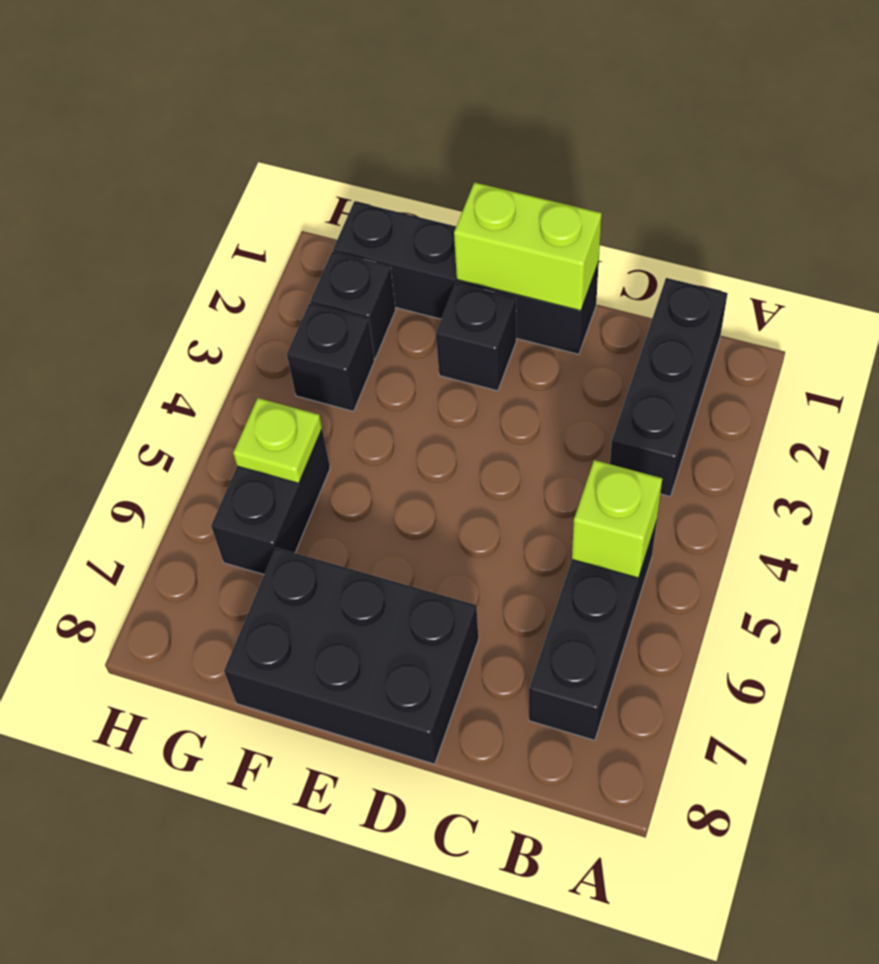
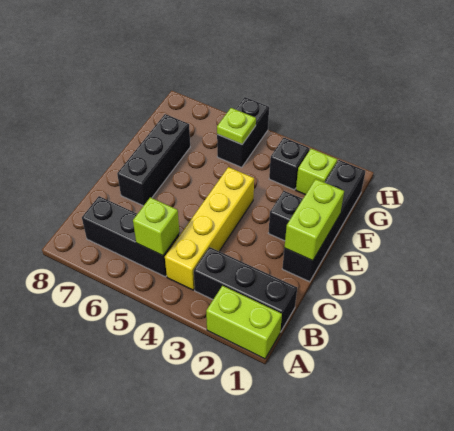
none -> lime 1x2 brick [206,286,282,359]
none -> yellow 1x4 brick [165,167,254,290]
black 2x3 brick [224,548,479,764] -> black 1x3 brick [117,114,190,206]
black 1x1 brick [310,252,396,359] -> lime 1x1 brick [296,149,337,195]
black 1x2 brick [211,430,330,574] -> black 1x2 brick turned to [217,97,269,167]

